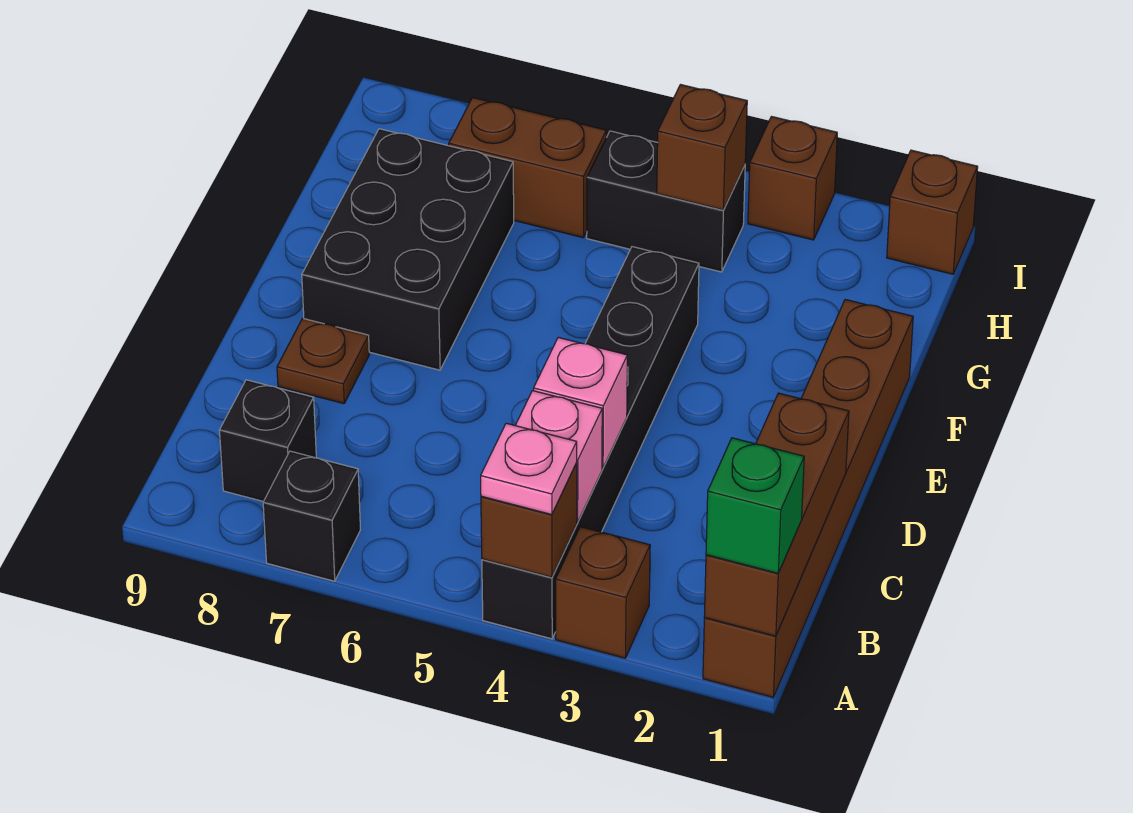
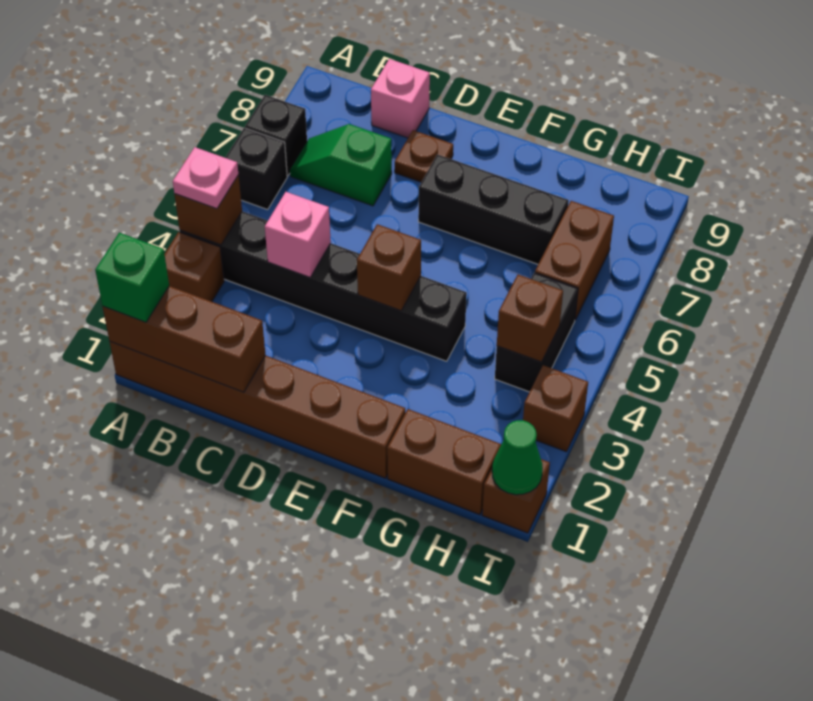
pink 1x1 brick [515,391,602,522] -> pink 1x1 brick moved to [371,59,430,138]
none -> green 1x2 slope [290,124,392,206]
black 1x1 brick [220,380,316,501] -> black 1x1 brick moved to [225,128,287,210]
none -> brown 1x1 brick [357,224,421,311]
black 2x3 brick [302,129,514,370] -> black 1x3 brick [418,154,569,264]
none -> brown 1x2 brick [387,409,501,515]
none -> green 1x1 cone [492,420,543,495]

